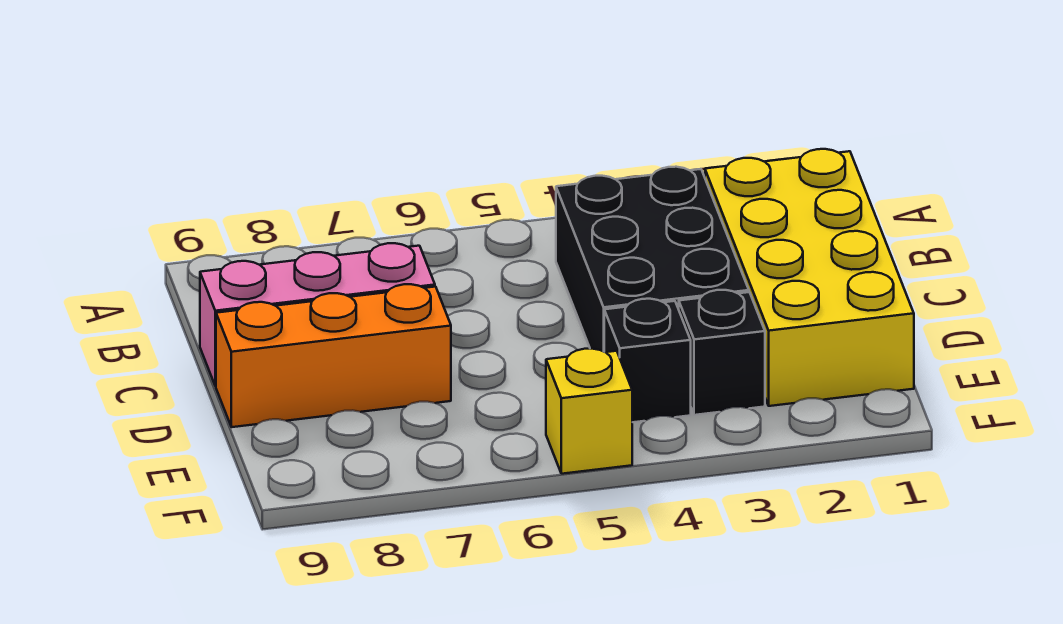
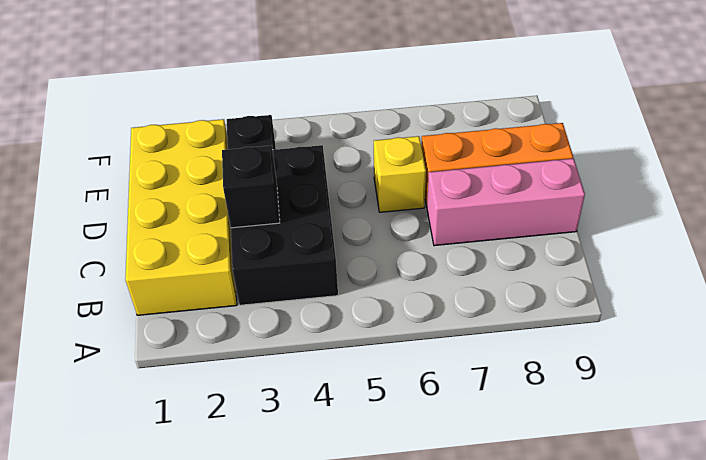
black 1x1 brick [604,299,691,422] -> black 1x1 brick moved to [222,146,280,228]
yellow 1x1 brick [546,349,632,474] -> yellow 1x1 brick moved to [374,136,426,212]

